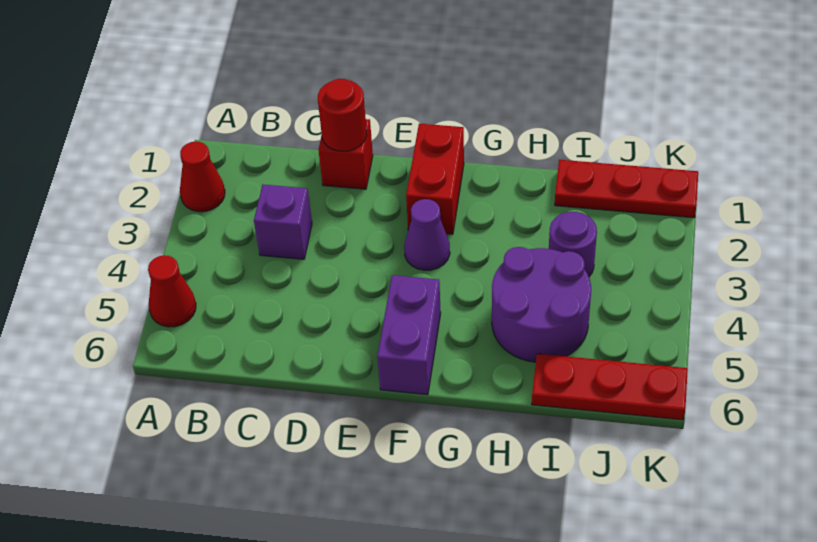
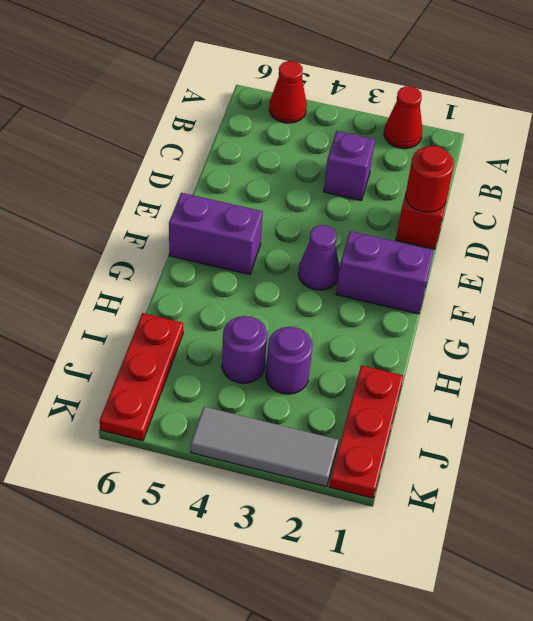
red 1x2 brick [406,124,464,234] -> purple 1x2 brick [336,231,434,314]
purple 2x2 round brick [492,247,591,362] -> purple 1x1 round brick [222,316,267,383]
none -> grey 1x3 tile [191,407,338,487]

